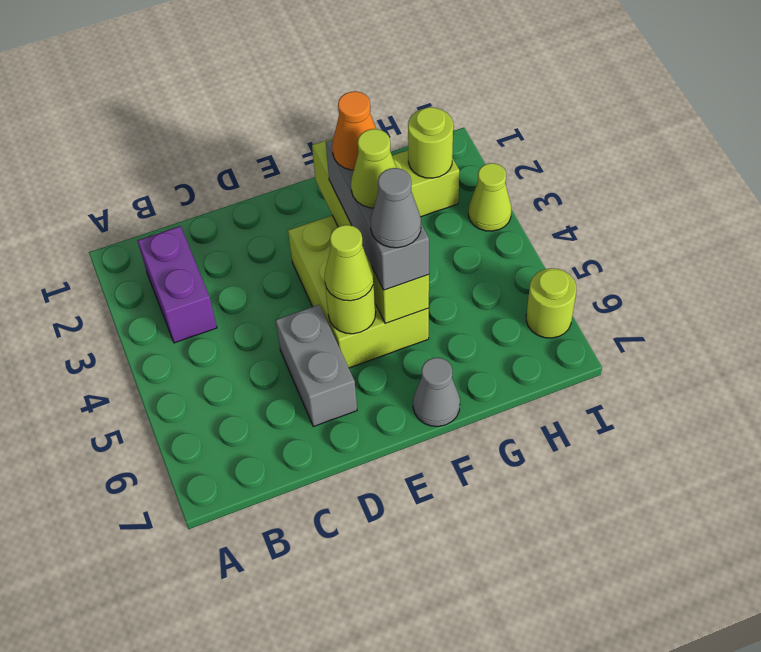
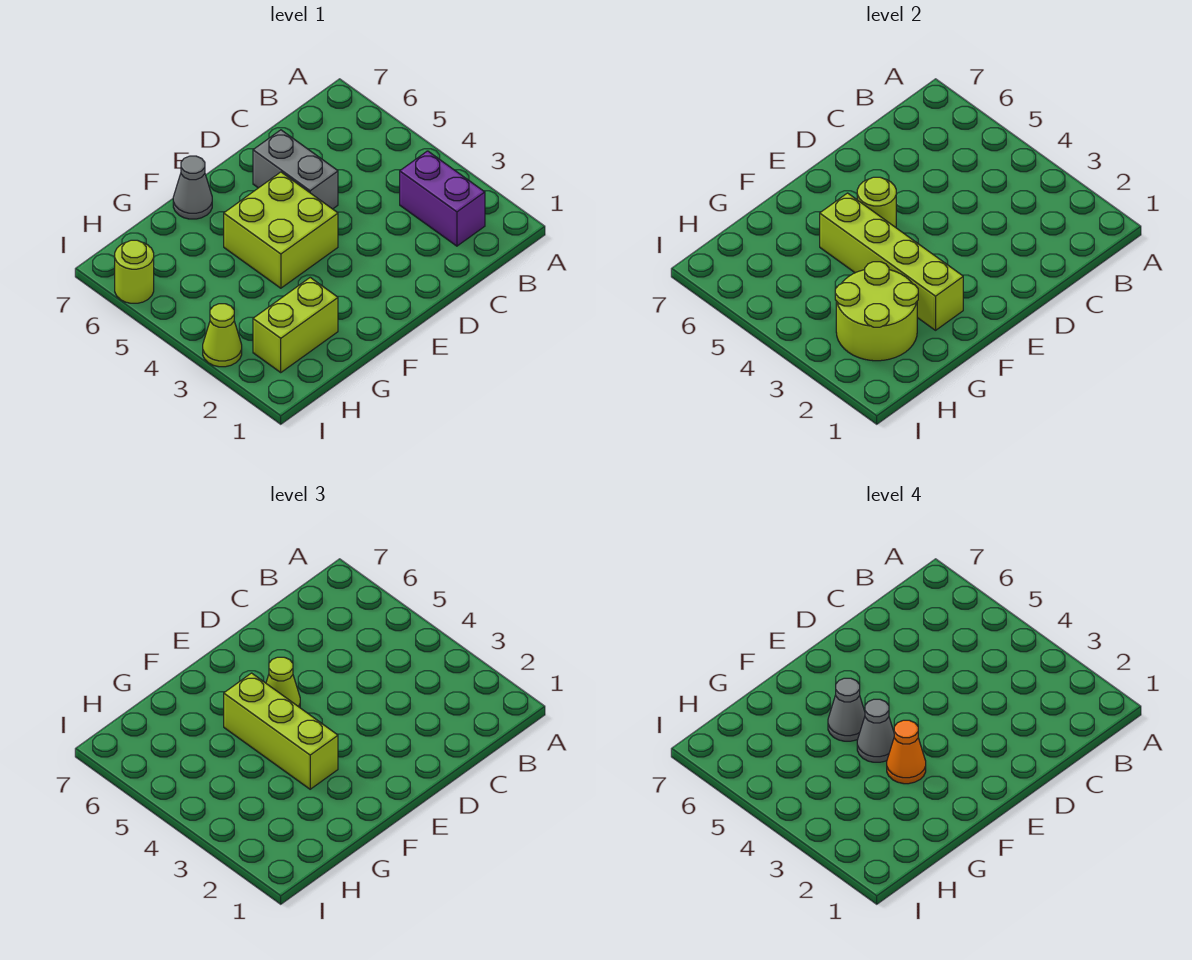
lime 2x3 brick [288,215,429,368] -> lime 2x2 brick [224,172,338,288]
grey 1x3 brick [326,140,429,290] -> lime 1x3 brick [224,673,338,789]
lime 1x1 cone [351,129,396,208] -> grey 1x1 cone [857,699,894,762]
lime 1x1 round brick [408,107,453,178] -> lime 2x2 round brick [835,262,918,361]

